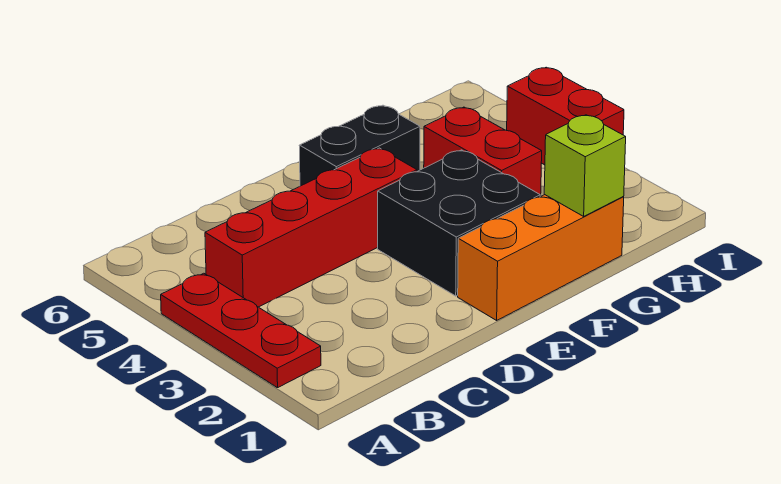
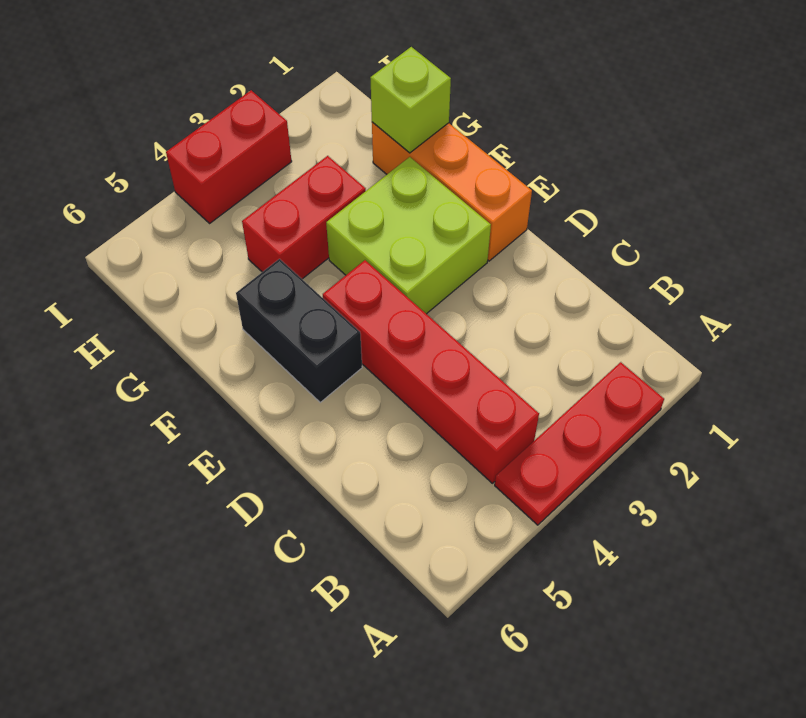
black 2x2 brick [378,150,541,296] -> lime 2x2 brick [326,157,491,314]

